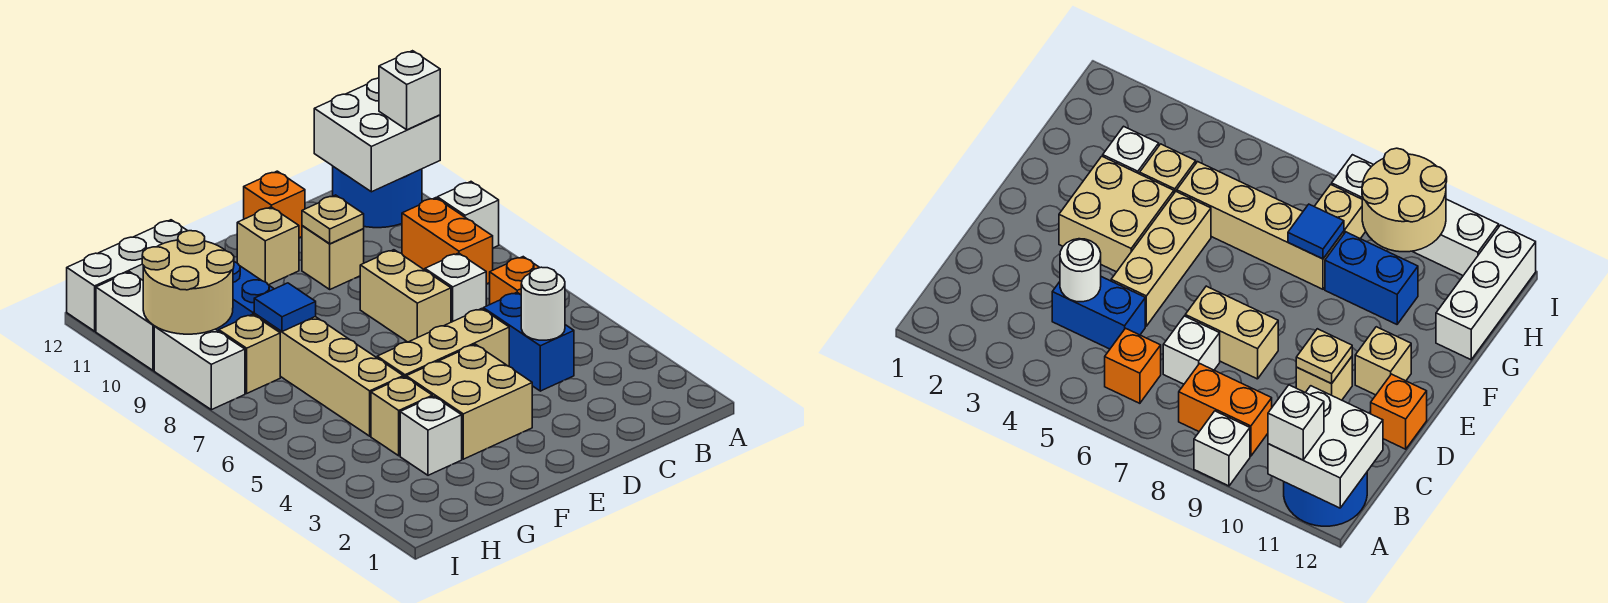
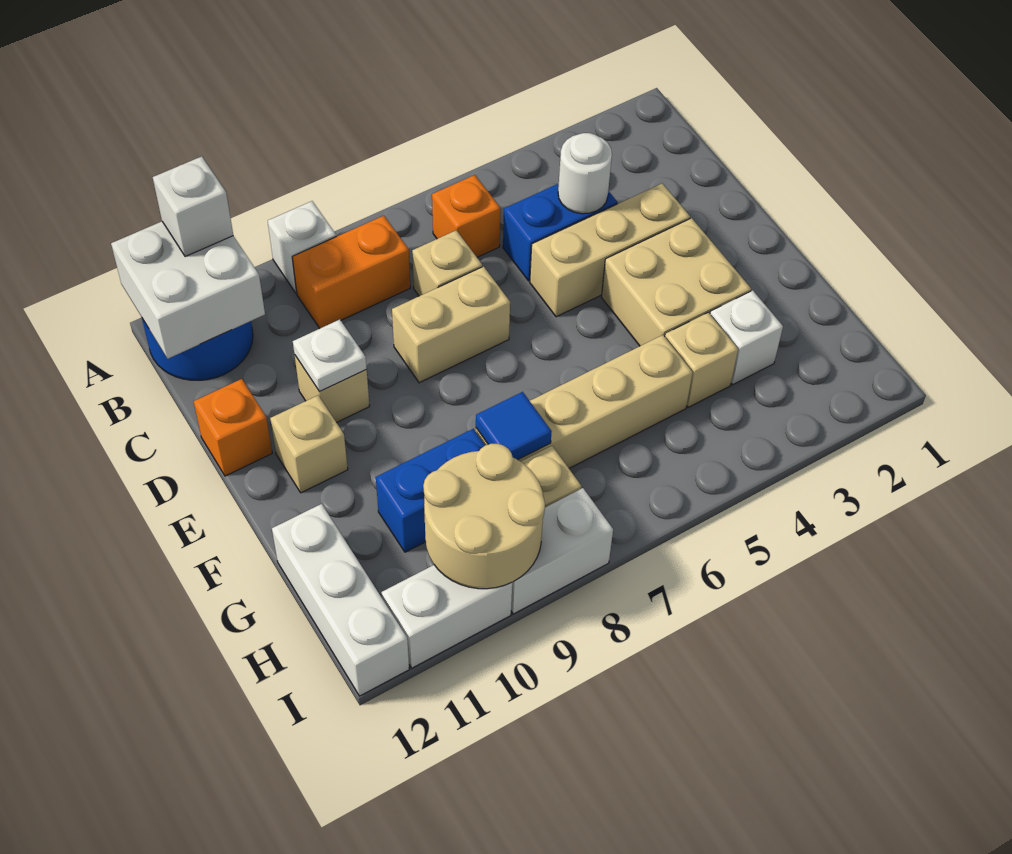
white 1x1 brick [425,253,486,322] -> tan 1x1 brick [412,230,482,296]
tan 1x3 brick [377,309,509,377] -> tan 1x3 brick turned to [530,183,690,317]
tan 1x1 plate [302,195,364,244] -> white 1x1 plate [293,319,367,391]

